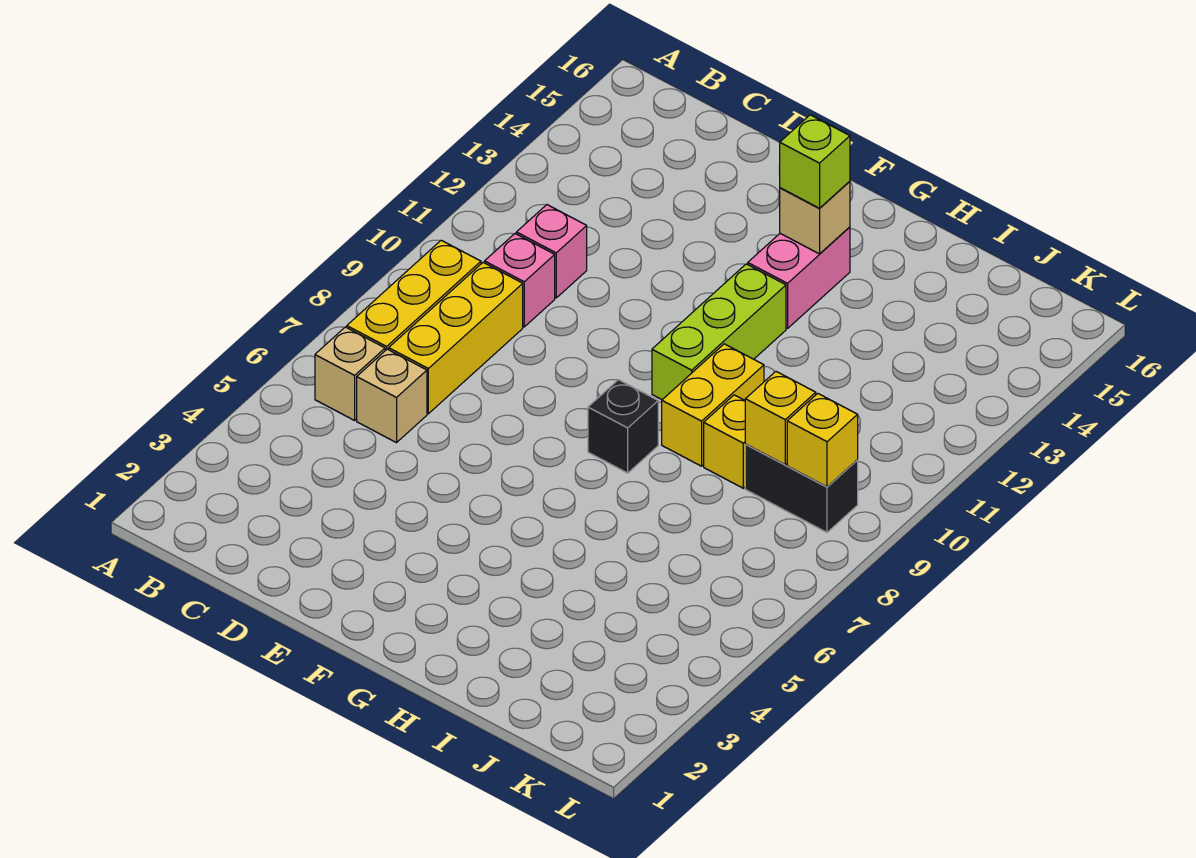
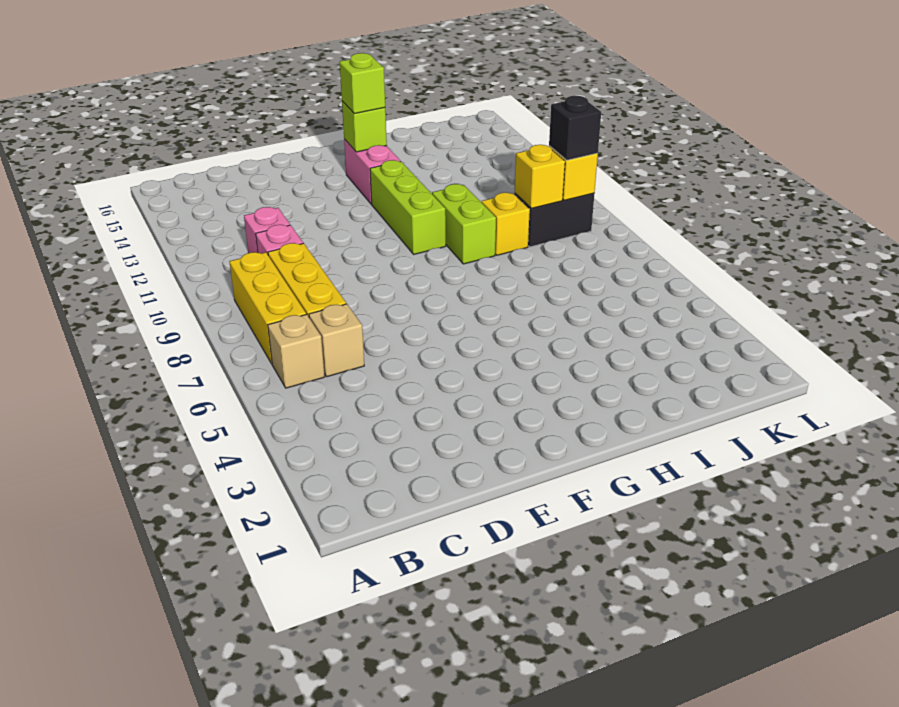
black 1x1 brick [588,380,658,473] -> black 1x1 brick moved to [549,96,601,160]
tan 1x1 brick [780,181,850,254] -> lime 1x1 brick [342,101,387,152]
yellow 1x2 brick [662,344,764,466] -> lime 1x2 brick [432,184,496,264]

